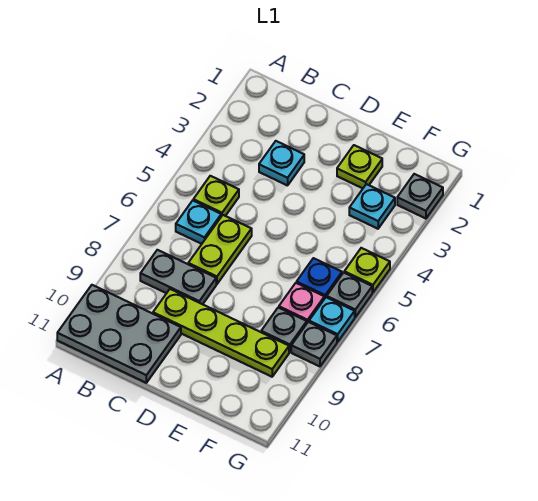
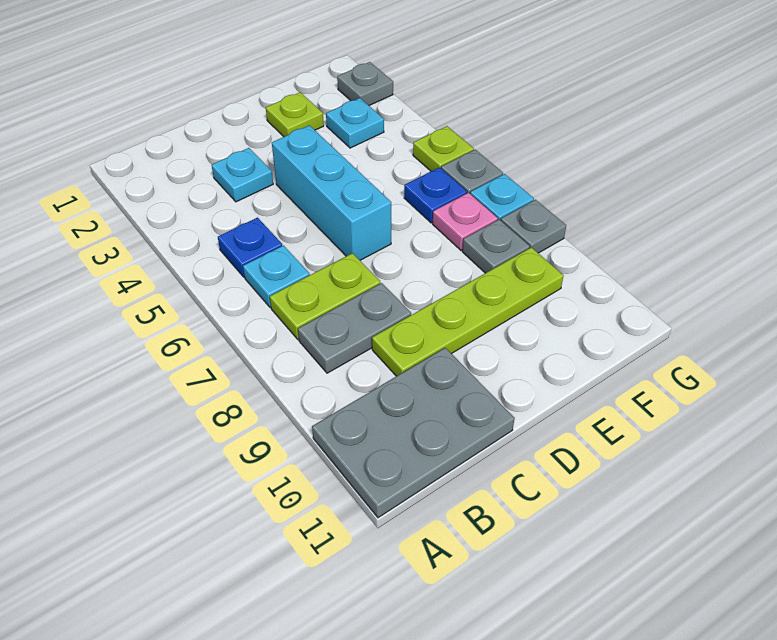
lime 1x1 plate [193,176,239,216] -> blue 1x1 plate [218,218,282,277]
lime 1x2 plate [188,215,252,284] -> lime 1x2 plate turned to [270,253,380,339]
none -> cyan 1x3 brick [272,125,391,260]

